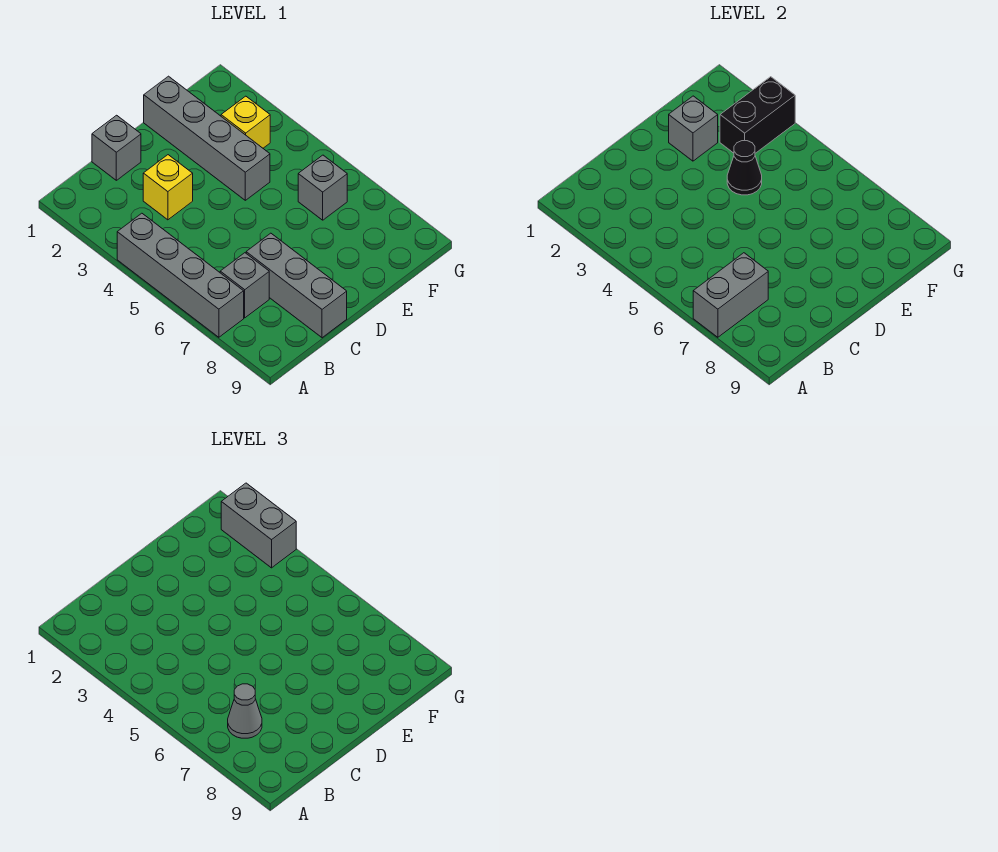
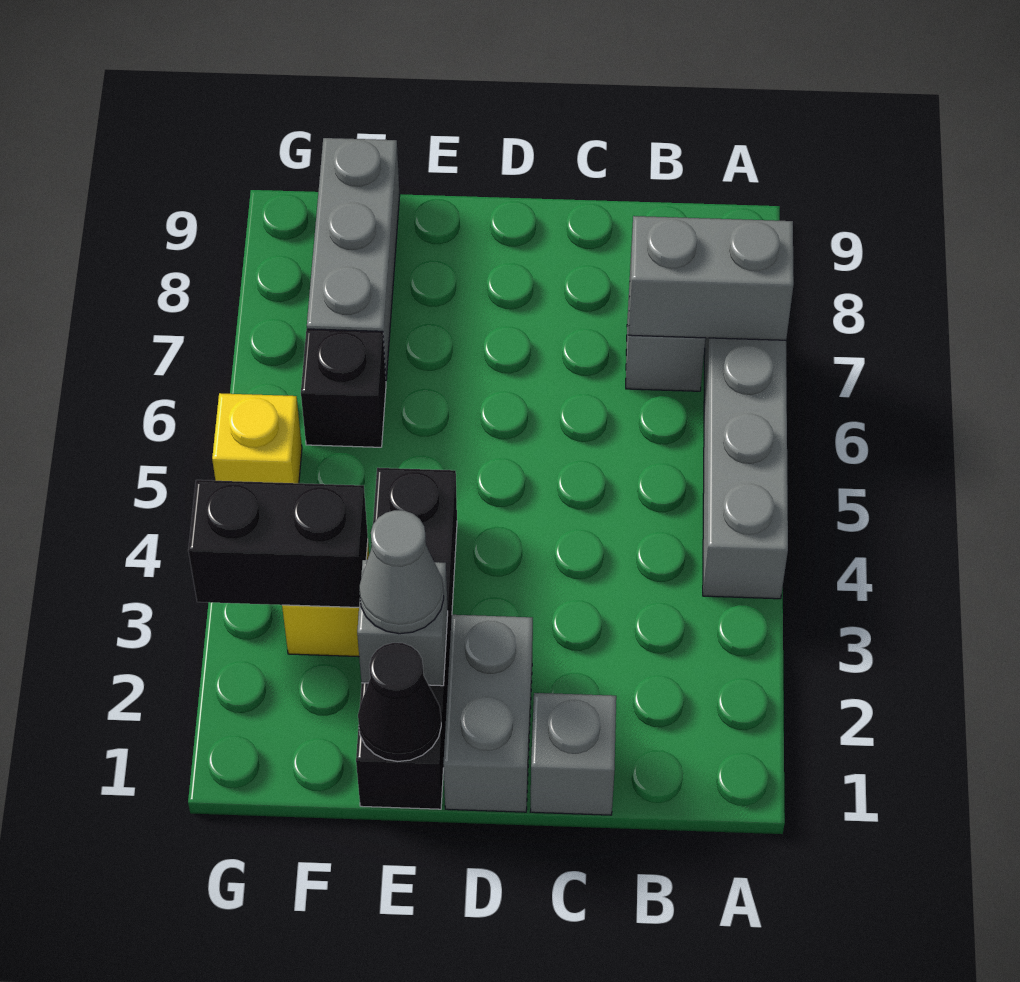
grey 1x1 cone [228,684,262,738] -> grey 1x1 cone moved to [359,510,444,634]
yellow 1x1 brick [143,155,193,220] -> yellow 1x1 brick moved to [212,393,302,483]
grey 1x3 brick [246,233,347,338] -> grey 1x3 brick moved to [307,138,400,379]
grey 1x4 brick [144,76,270,200] -> black 1x4 brick [356,468,457,809]
black 1x1 cone [727,141,762,195] -> black 1x1 cone moved to [358,643,441,761]
grey 1x1 brick [298,155,347,220] -> black 1x1 brick [301,329,386,447]
grey 1x2 brick [221,483,296,568] -> grey 1x2 brick moved to [443,615,533,812]

